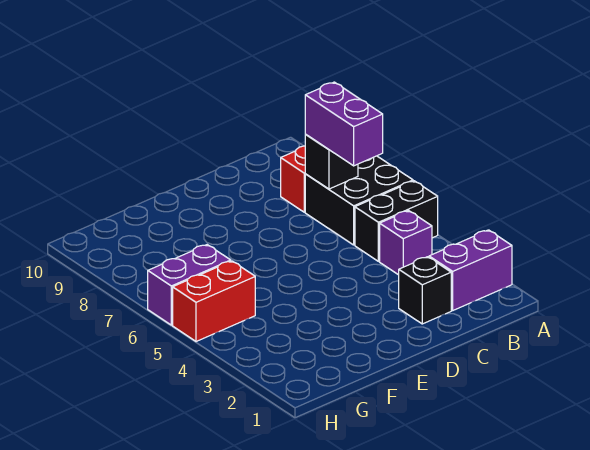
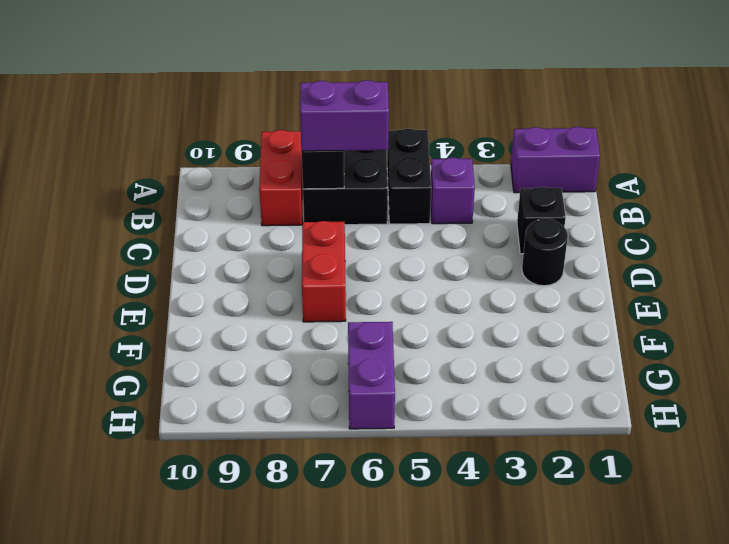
purple 1x2 brick [429,230,512,310] -> purple 1x2 brick turned to [511,127,600,193]
none -> black 1x1 round brick [522,218,568,286]
red 1x2 brick [173,261,255,342] -> red 1x2 brick moved to [302,221,346,322]

